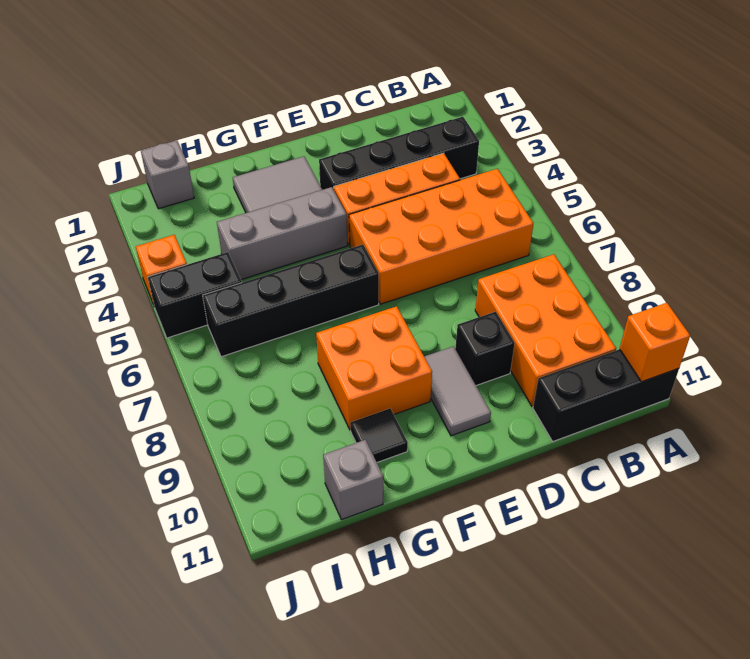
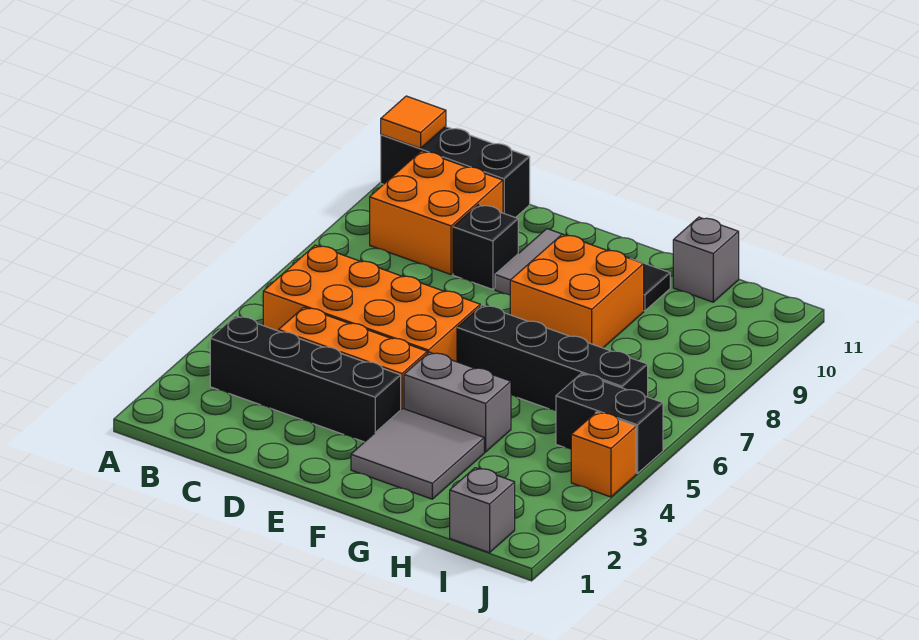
orange 1x1 brick [620,303,690,382] -> orange 1x1 tile [381,96,446,148]
orange 2x3 brick [475,254,616,406] -> orange 2x2 brick [370,151,503,274]
grey 1x3 brick [217,187,347,280] -> grey 1x2 brick [404,352,511,452]

